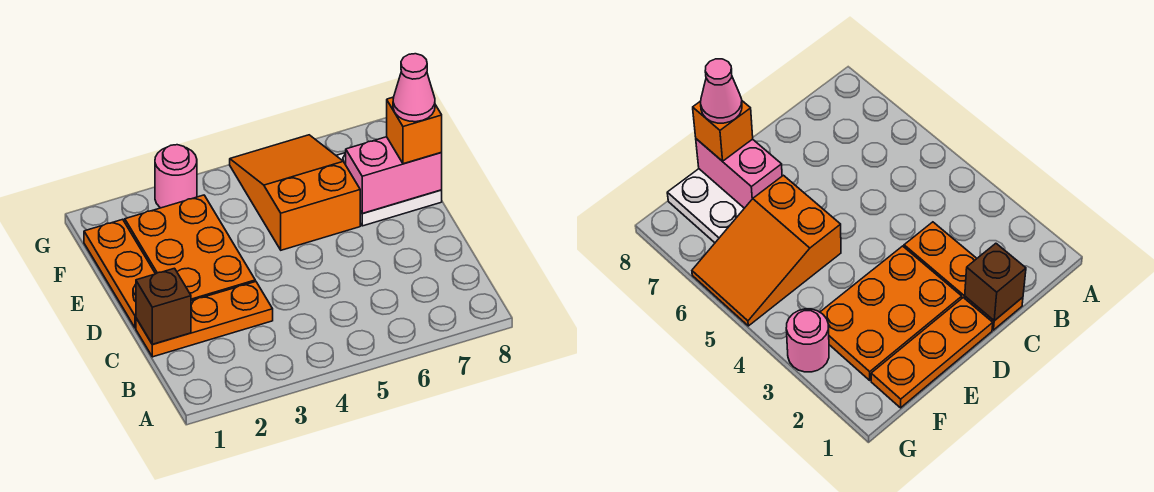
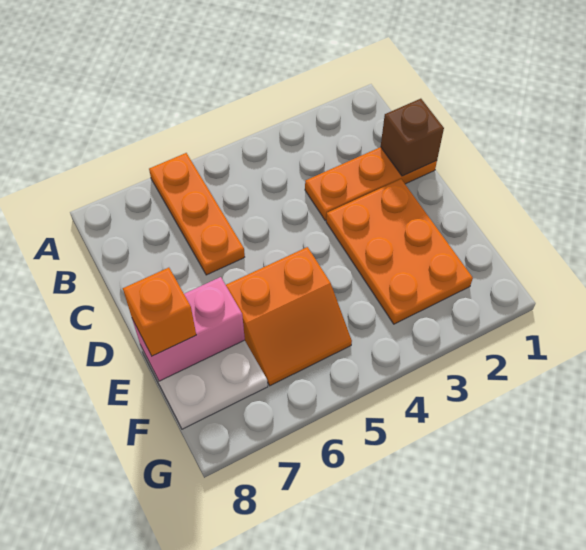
orange 1x3 plate [84,219,155,328] -> orange 1x3 plate moved to [149,153,245,275]
orange 2x3 slope [230,135,360,250] -> orange 2x2 slope [226,247,352,386]
pink 1x1 cone [393,54,435,122] -> none
pink 1x1 round brick [155,145,197,208] -> none

